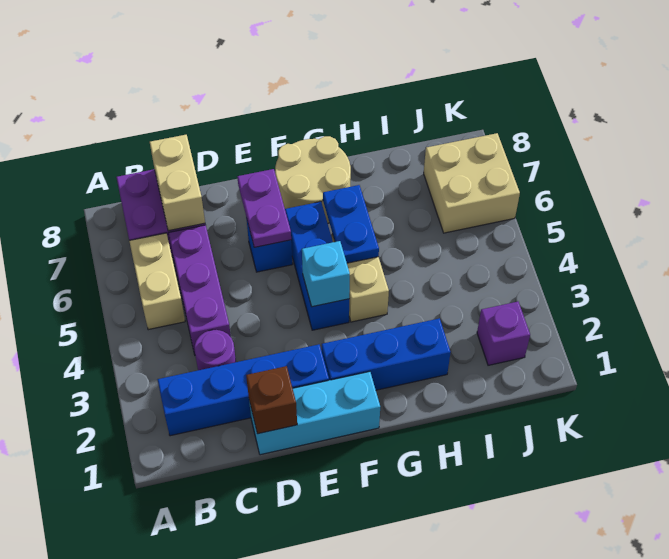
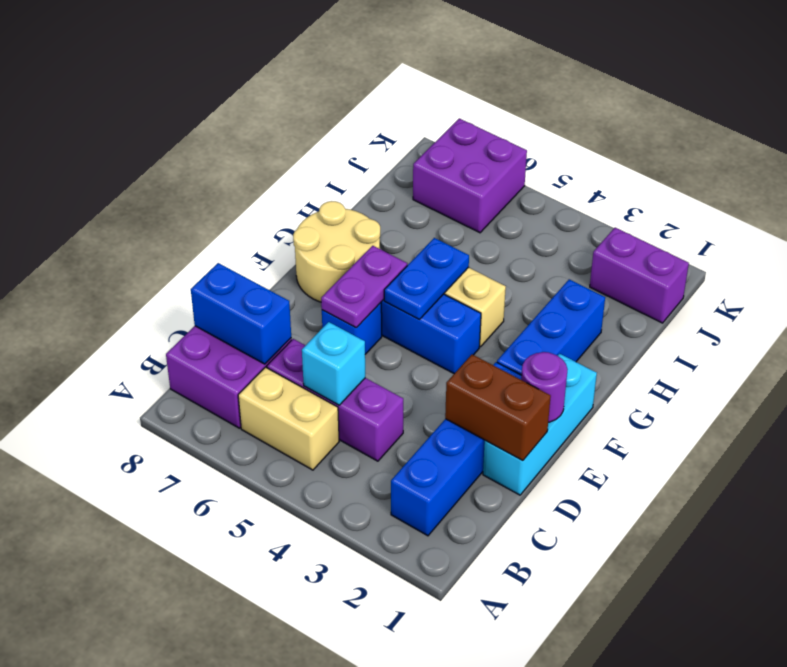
purple 1x1 round brick [195,330,236,370] -> purple 1x1 round brick moved to [521,352,568,422]
tan 1x2 brick [150,135,205,231] -> blue 1x2 brick [191,263,291,364]
brown 1x1 brick [246,366,297,434] -> brown 1x2 brick [445,355,551,460]
purple 1x2 plate [237,169,291,247] -> purple 1x2 plate turned to [321,246,407,328]
cyan 1x1 brick [302,241,350,307] -> cyan 1x1 brick moved to [302,322,365,405]
blue 1x2 plate [323,185,379,263] -> blue 1x2 plate turned to [384,238,469,319]
purple 1x1 brick [477,302,530,365] -> purple 1x2 brick [590,228,689,323]
tan 2x2 brick [424,133,520,233] -> purple 2x2 brick [413,118,527,233]

